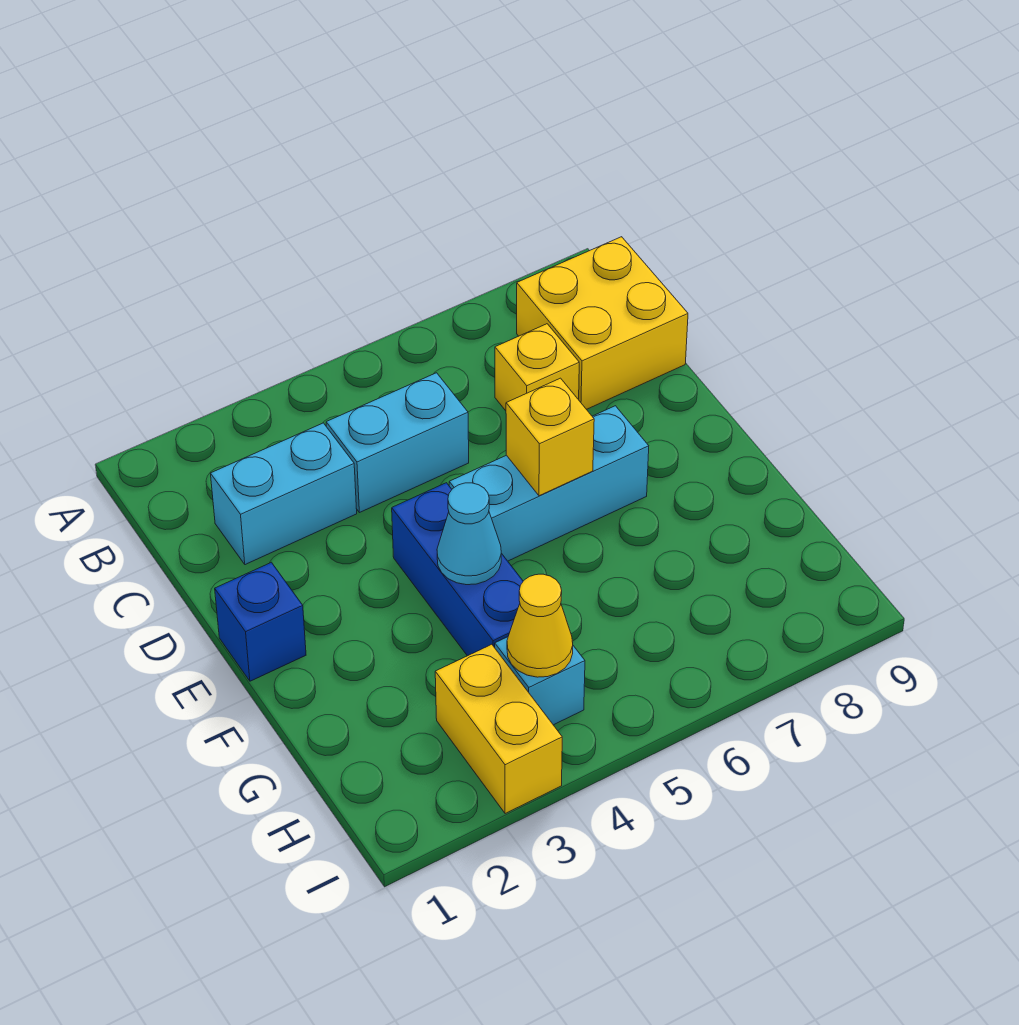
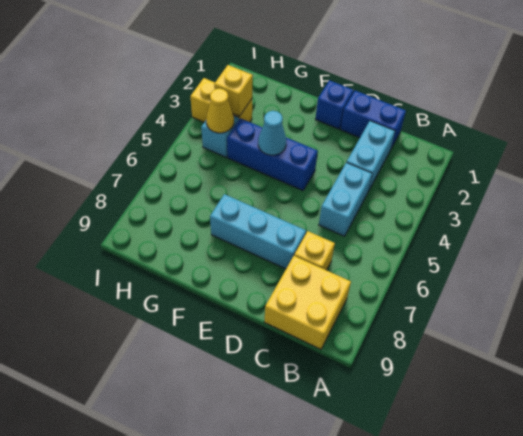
none -> blue 1x2 brick [341,91,406,149]
cyan 1x3 brick [449,406,649,561] -> cyan 1x3 brick turned to [210,194,306,269]
yellow 1x1 brick [506,378,594,496] -> yellow 1x1 brick moved to [214,65,253,116]

